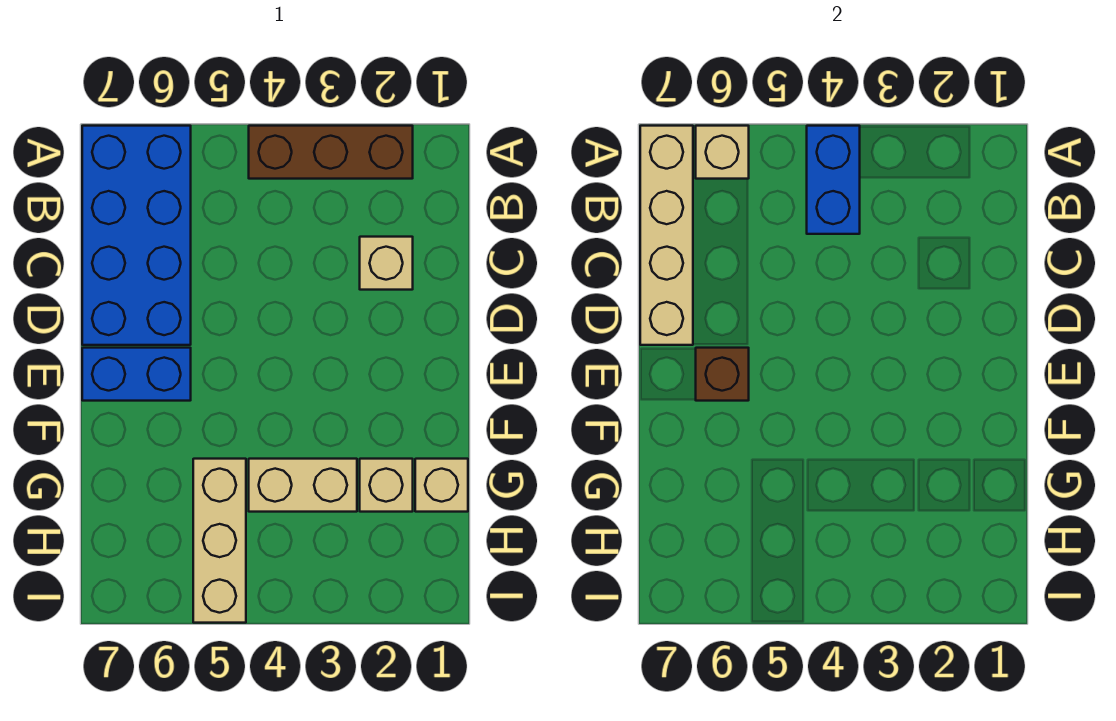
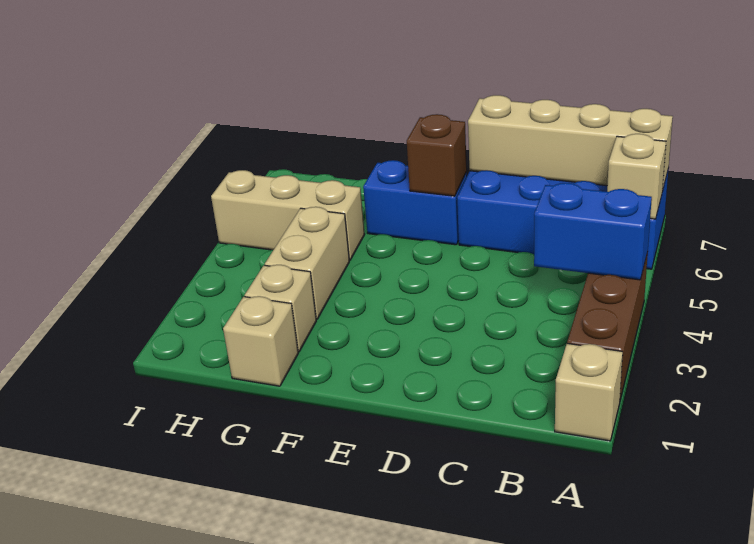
tan 1x1 brick [360,237,413,290] -> tan 1x1 brick moved to [555,344,623,441]
blue 1x2 brick [82,348,191,401] -> blue 1x2 brick turned to [363,160,467,245]

